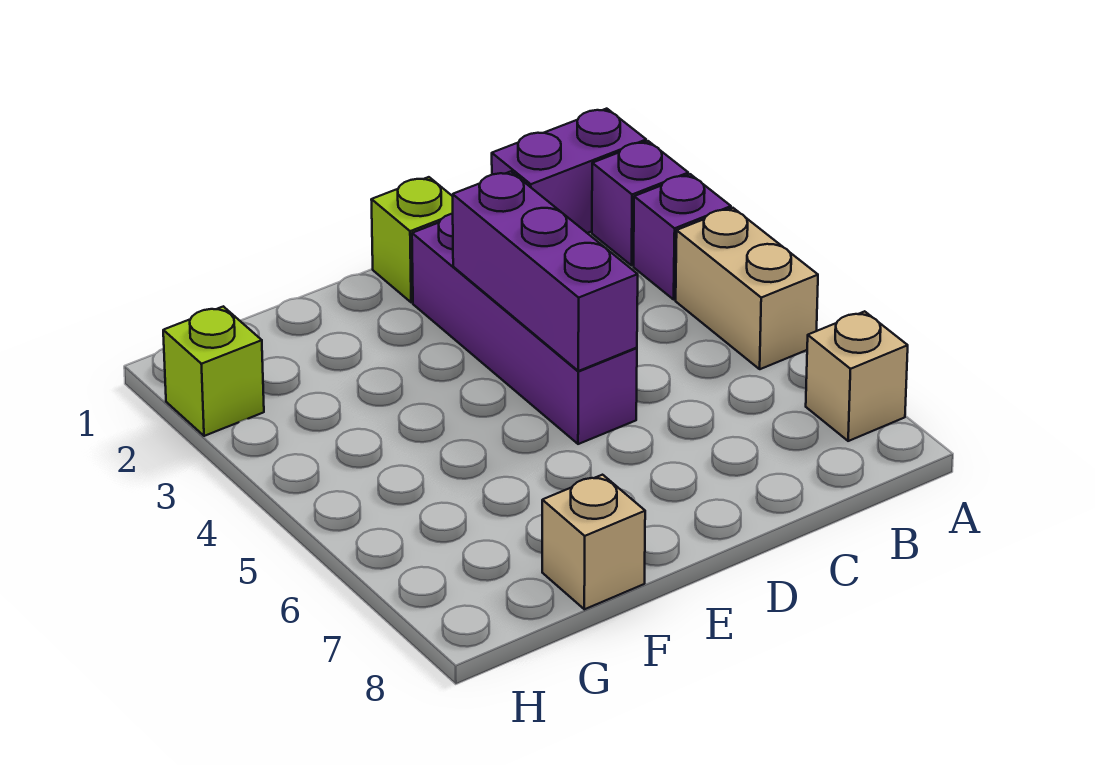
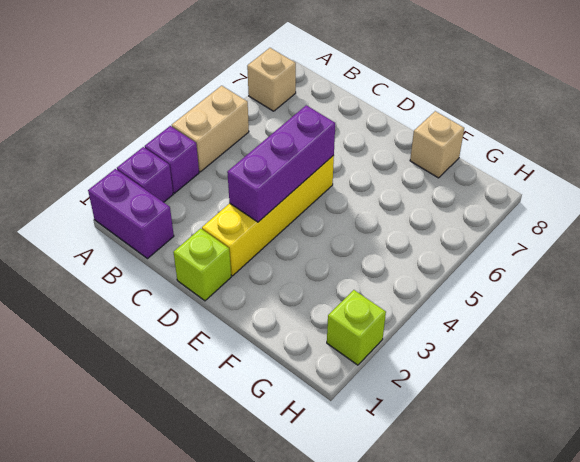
purple 1x4 brick [412,214,637,444] -> yellow 1x4 brick [202,155,334,276]

